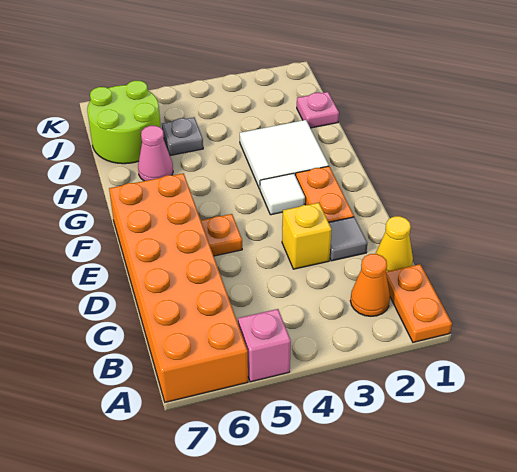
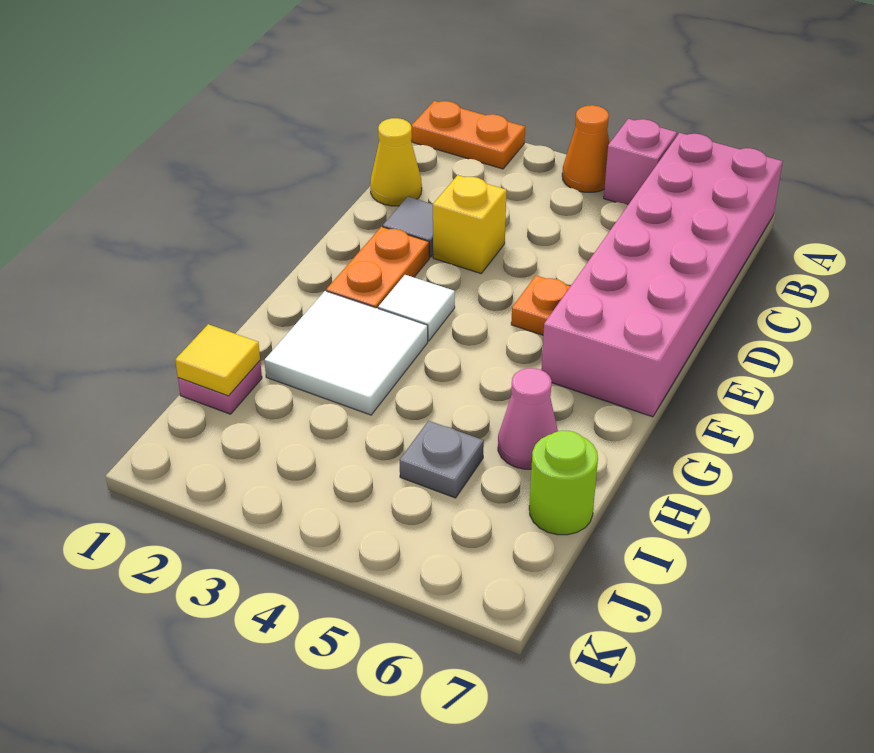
orange 1x2 plate [386,264,452,342] -> orange 1x2 plate turned to [411,101,525,169]
orange 2x6 brick [109,173,248,402] -> pink 2x6 brick [541,133,783,417]
orange 1x1 cone [350,254,390,316] -> orange 1x1 cone moved to [562,105,609,192]
none -> yellow 1x1 tile [175,324,260,396]
lime 2x2 round brick [87,81,161,164] -> lime 1x1 round brick [529,431,598,535]

